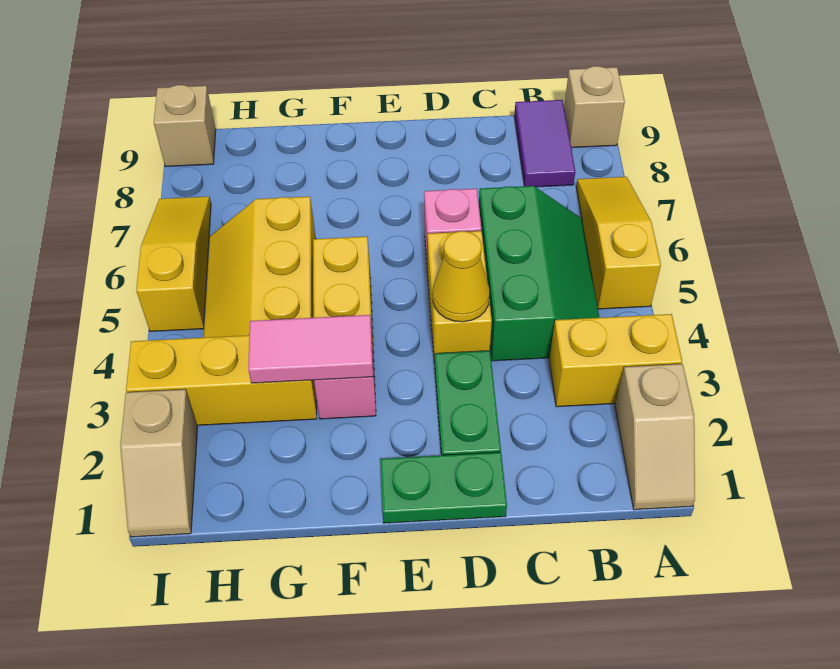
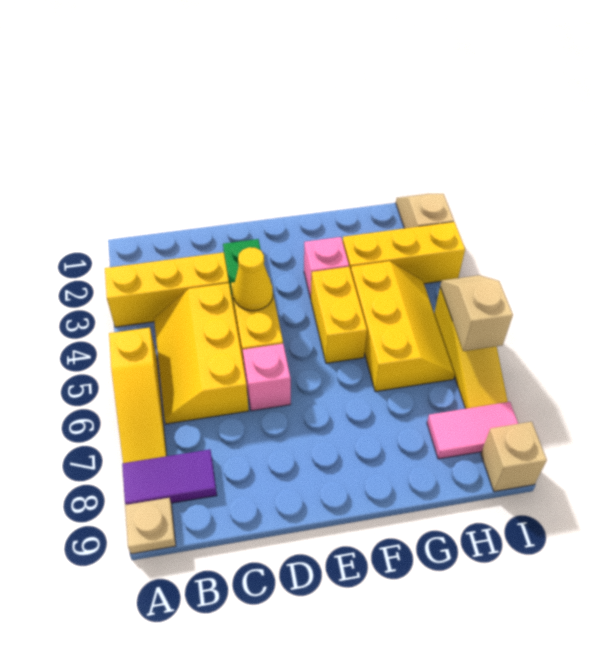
tan 1x2 slope [615,364,695,510] -> tan 1x2 slope moved to [440,275,513,351]
yellow 1x2 brick [549,314,682,407] -> yellow 1x3 brick [105,252,229,327]
tan 1x1 brick [564,66,625,148] -> tan 1x1 plate [125,498,176,554]
green 2x3 slope [479,186,599,361] -> yellow 2x3 slope [154,283,249,424]
purple 1x2 tile [514,100,575,187] -> purple 1x2 tile turned to [122,450,217,505]
green 1x2 plate [380,452,507,523] -> none
pink 1x2 tile [248,315,373,383] -> pink 1x2 tile moved to [427,402,518,459]

